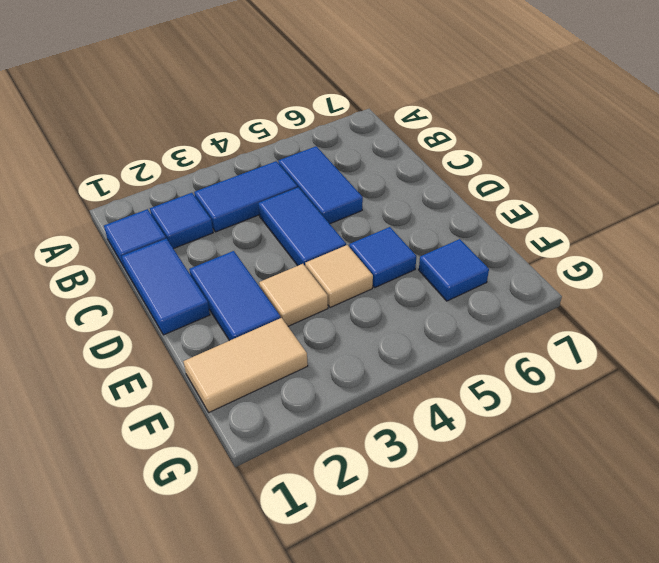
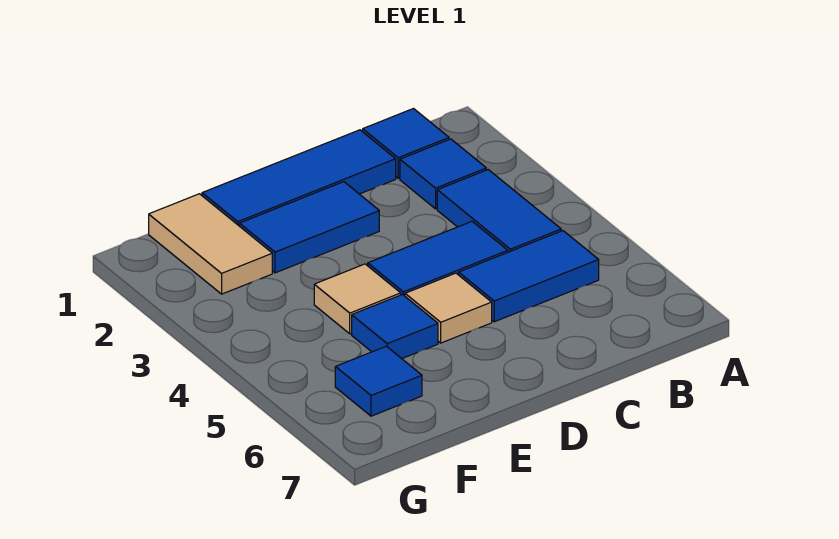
blue 1x2 tile [122,239,210,335] -> blue 1x3 tile [202,130,396,226]
tan 1x1 tile [259,264,328,326] -> tan 1x1 tile moved to [405,273,492,343]

